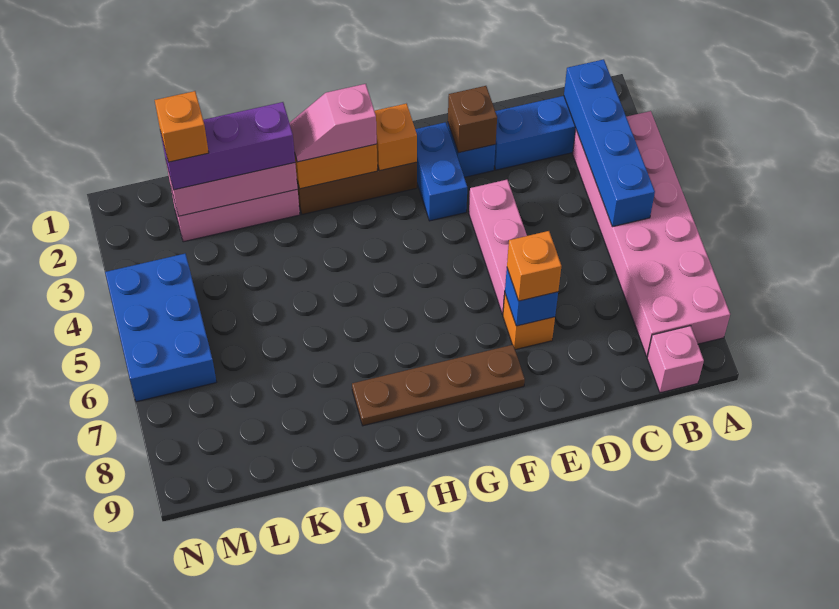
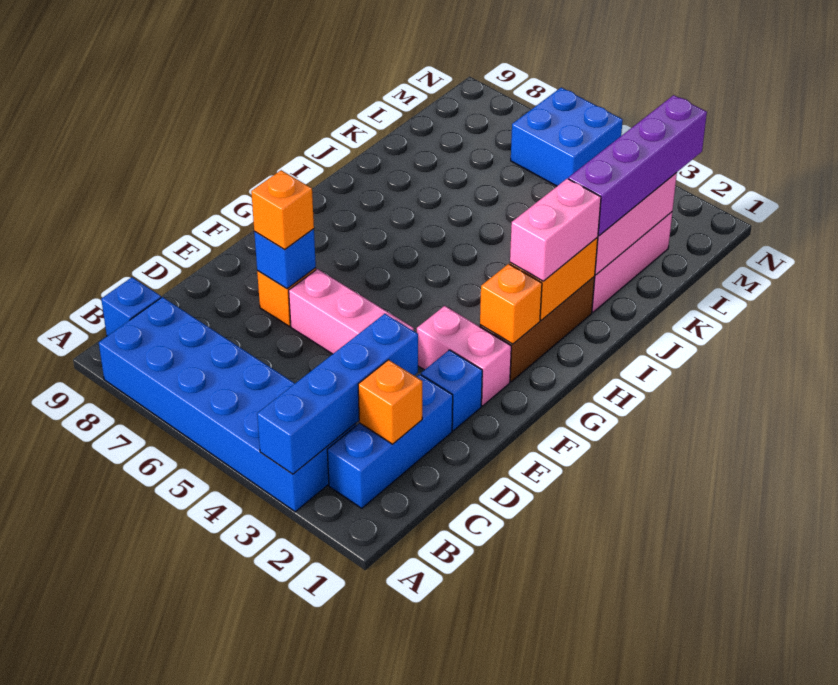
pink 2x6 brick [573,111,730,356] -> blue 2x6 brick [99,297,356,512]
blue 1x4 brick [564,59,655,227] -> blue 1x4 brick turned to [257,314,418,474]
pink 1x1 brick [647,326,704,393] -> blue 1x1 brick [101,277,161,336]
brown 1x1 brick [448,86,497,153] -> none
blue 1x2 brick [415,122,467,221] -> pink 1x2 brick [417,306,511,406]
brown 1x4 plate [352,345,525,426] -> none
pink 1x2 slope [290,84,377,162] -> pink 1x2 brick [510,179,601,281]
purple 1x3 brick [161,102,295,190] -> purple 1x4 brick [568,95,707,236]
orange 1x1 brick [155,91,209,162] -> orange 1x1 brick moved to [358,360,422,444]
blue 2x3 brick [105,254,216,402] -> blue 2x2 brick [511,88,623,186]

